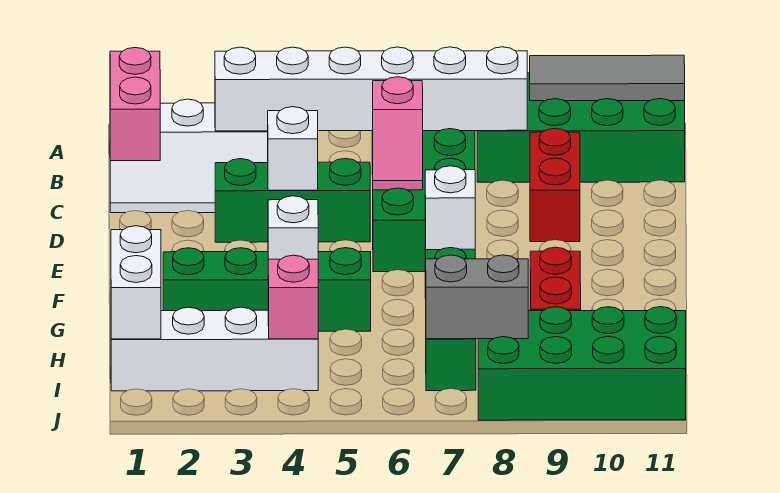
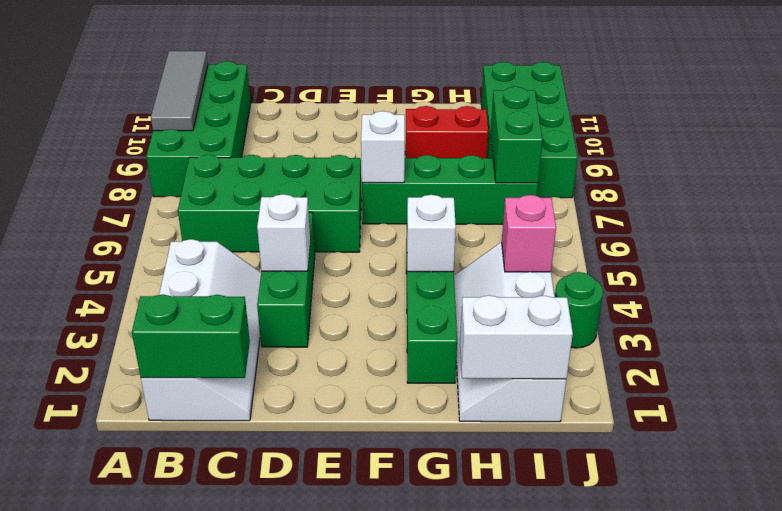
pink 1x2 brick [110,48,160,161] -> green 1x2 brick [132,294,250,378]
white 1x6 brick [215,47,527,131] -> none
pink 1x2 slope [373,77,423,190] -> none
red 1x2 brick [530,129,580,242] -> none
grey 1x2 brick [426,255,528,339] -> green 1x2 brick [491,87,543,183]
none -> green 1x1 round brick [555,272,603,348]

